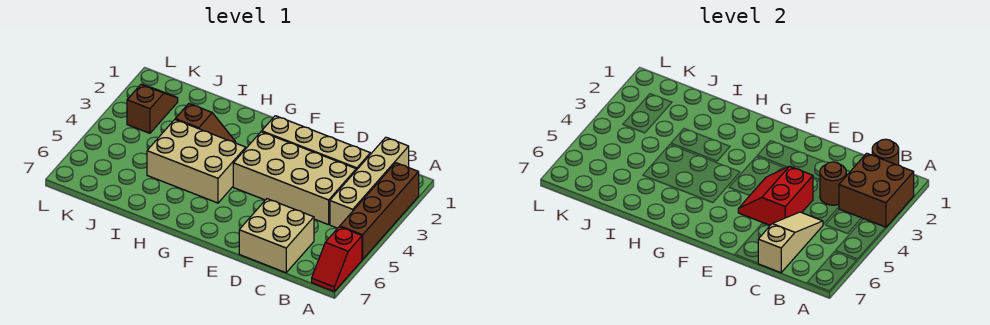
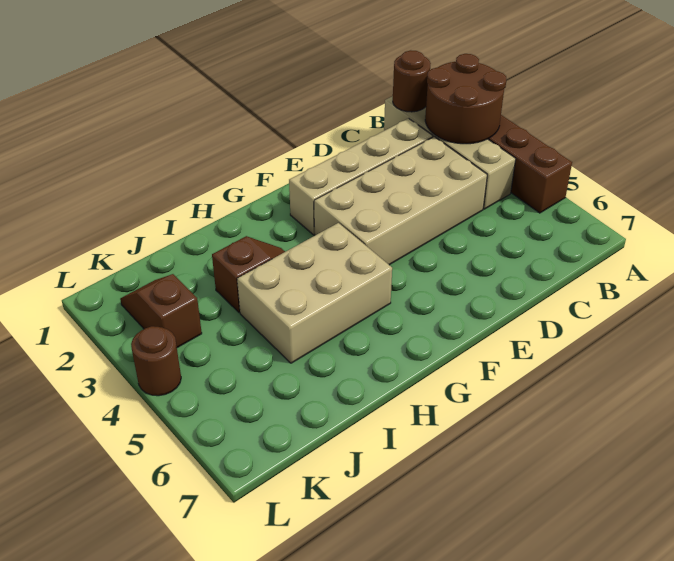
brown 2x2 brick [839,153,914,228] -> brown 2x2 round brick [425,54,506,144]
red 1x2 slope [312,227,362,291] -> none
brown 1x1 round brick [820,162,846,205] -> brown 1x1 round brick moved to [131,326,181,396]
tan 1x3 slope [758,212,823,273] -> none
tan 2x2 brick [239,199,314,273] -> none
red 2x2 slope [738,166,813,225] -> none

